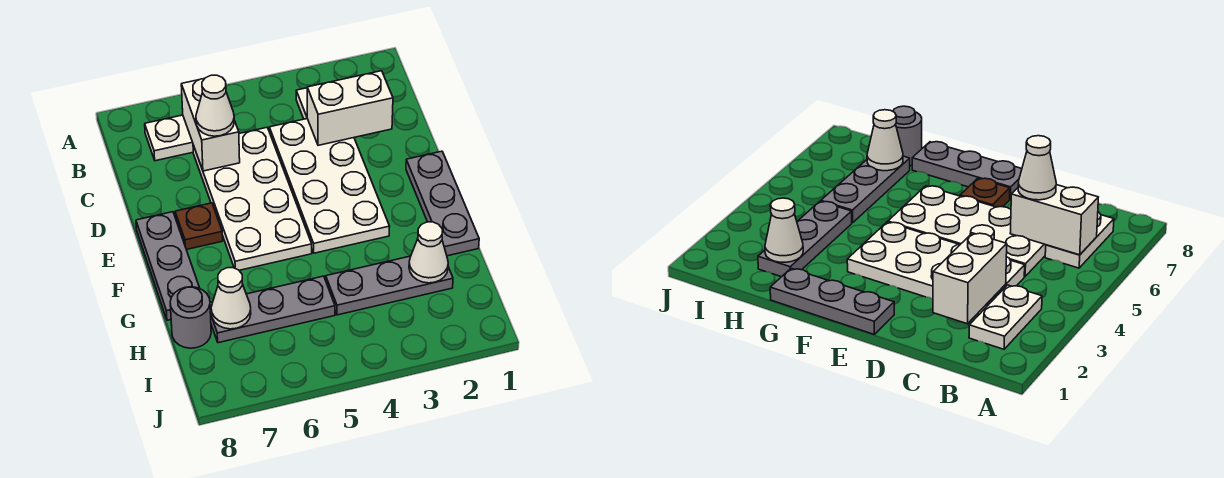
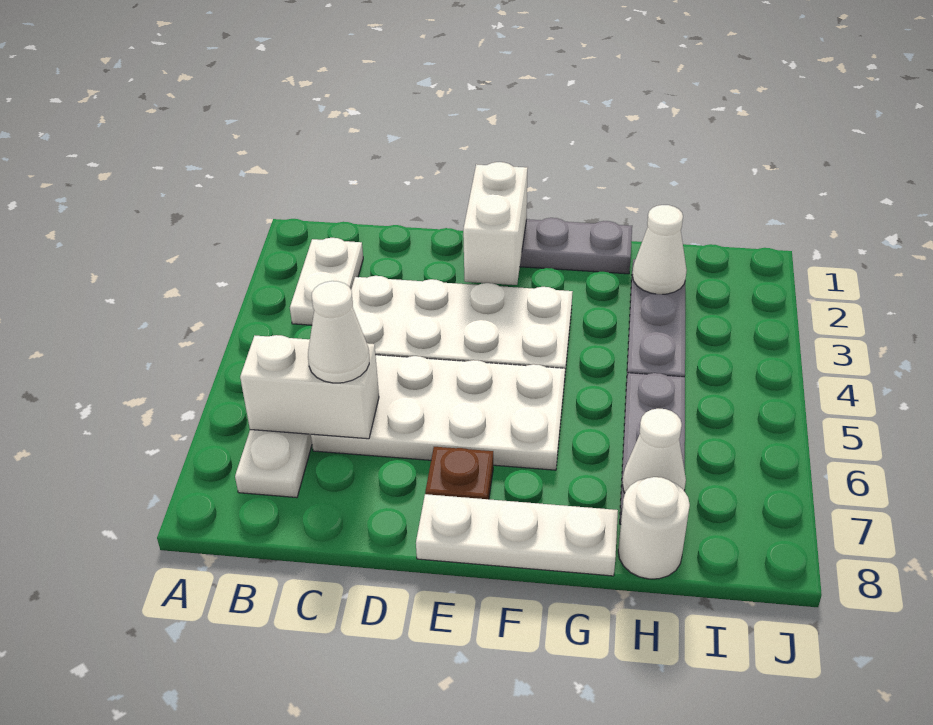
white 1x2 brick [307,71,393,145] -> white 1x2 brick moved to [463,162,528,285]
grey 1x3 plate [136,212,200,320] -> white 1x3 plate [416,494,618,576]
grey 1x1 round brick [170,287,211,348] -> white 1x1 round brick [618,477,690,579]

